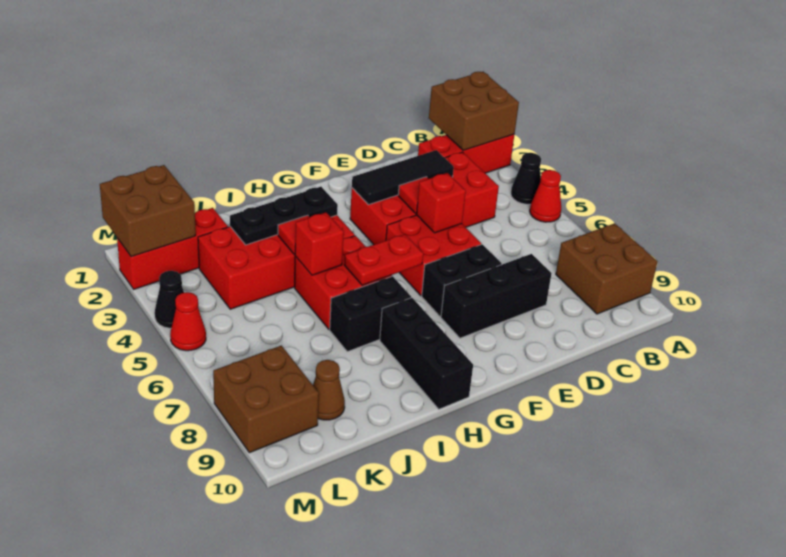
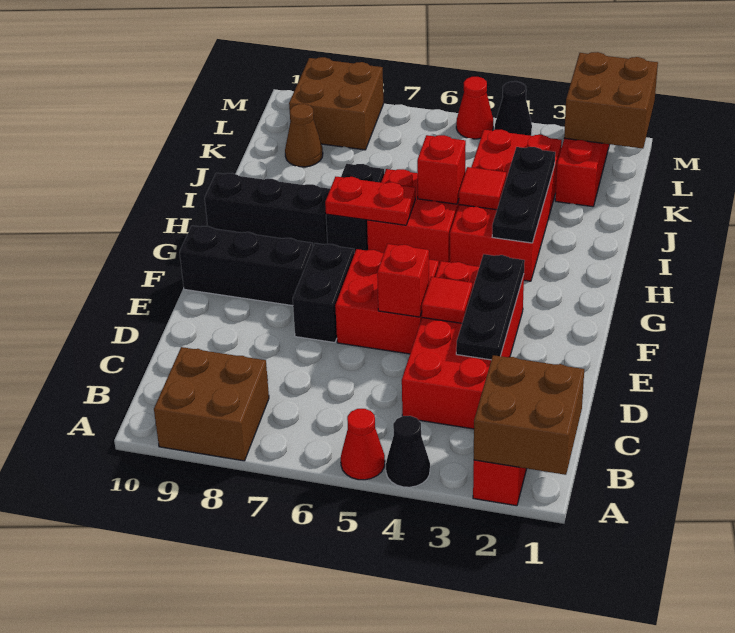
black 1x3 tile [352,150,454,205] -> black 1x3 plate [456,254,525,360]
black 1x3 brick [441,254,552,338] -> black 1x3 brick turned to [180,226,313,306]
red 1x2 plate [344,234,423,285] -> red 1x2 plate turned to [325,177,415,225]

